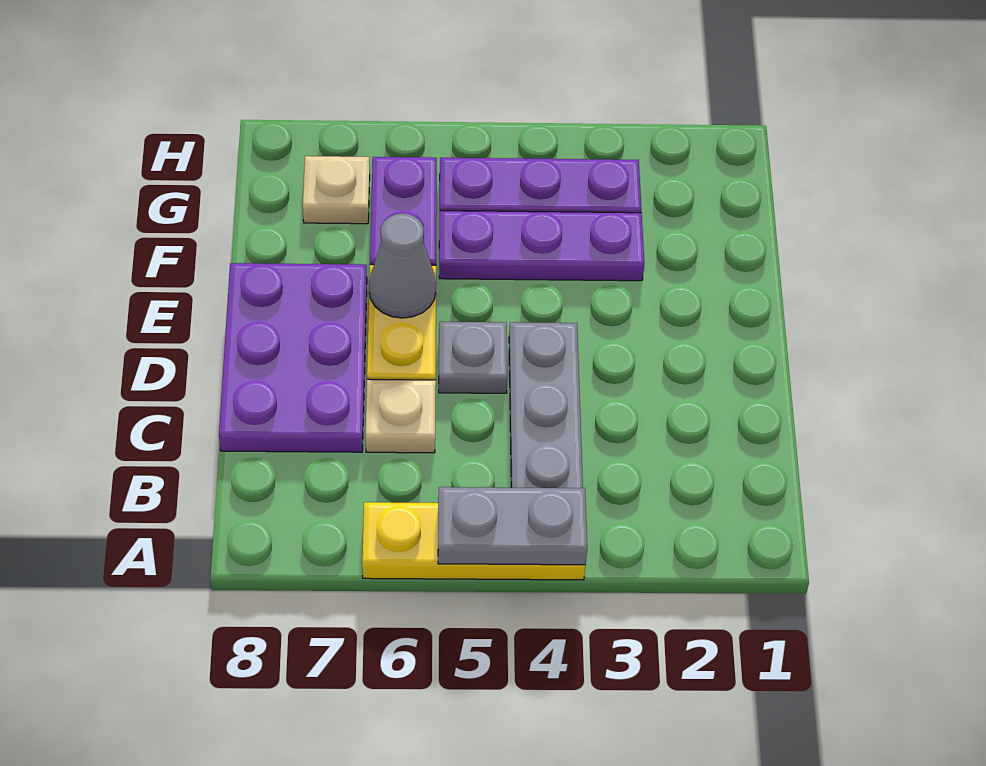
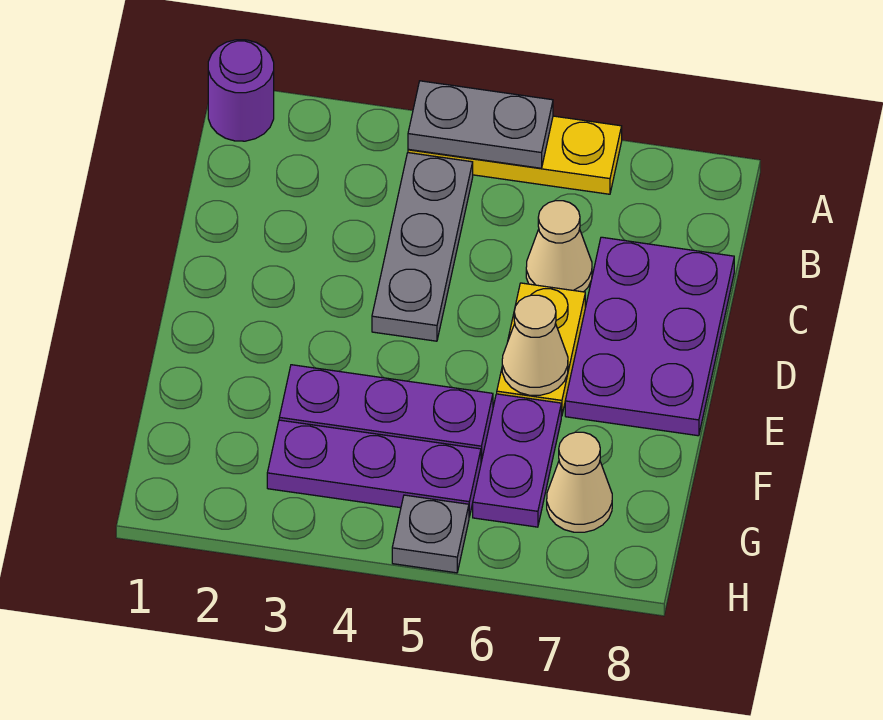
none -> purple 1x1 round brick [208,40,274,141]
tan 1x1 plate [366,379,436,453] -> tan 1x1 cone [526,201,592,292]
grey 1x1 plate [439,322,507,393] -> grey 1x1 plate moved to [392,495,469,573]
grey 1x1 cone [369,213,436,318] -> tan 1x1 cone [502,295,568,395]
tan 1x1 plate [303,156,370,224] -> tan 1x1 cone [547,432,612,532]

